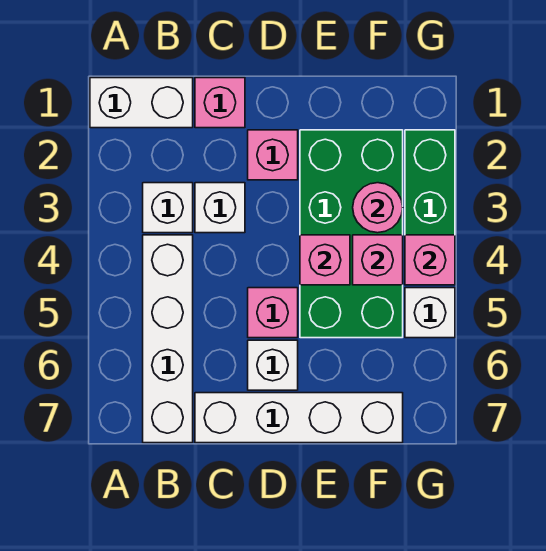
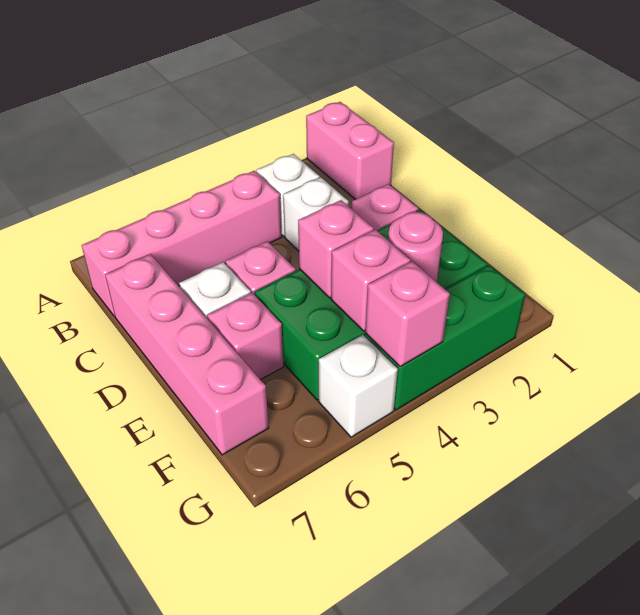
white 1x2 brick [90,78,193,128] -> pink 1x2 brick [306,102,394,199]
white 1x4 brick [143,235,193,443] -> pink 1x4 brick [82,171,282,317]
pink 1x1 brick [195,78,245,128] -> pink 1x1 brick moved to [207,293,284,380]
white 1x4 brick [195,393,403,443] -> pink 1x4 brick [105,254,269,455]

